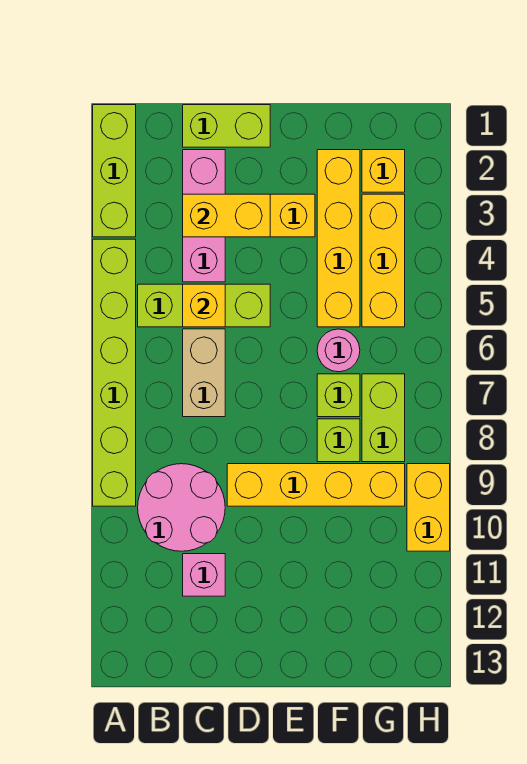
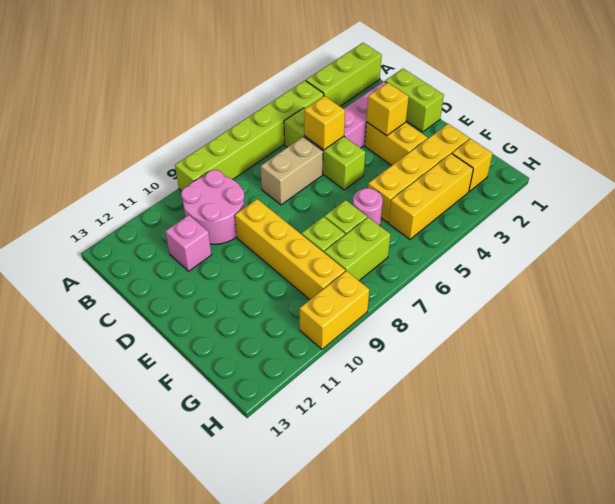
yellow 1x2 brick [183,194,270,237] -> yellow 1x1 brick [367,82,409,136]

